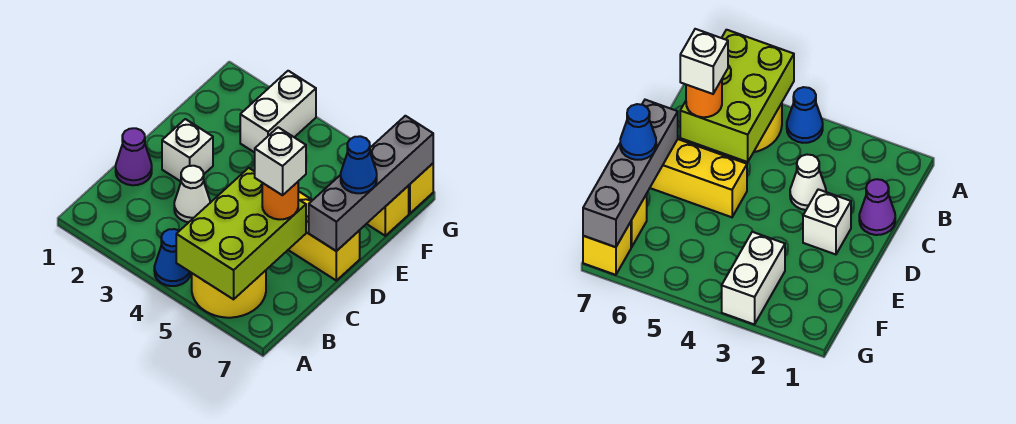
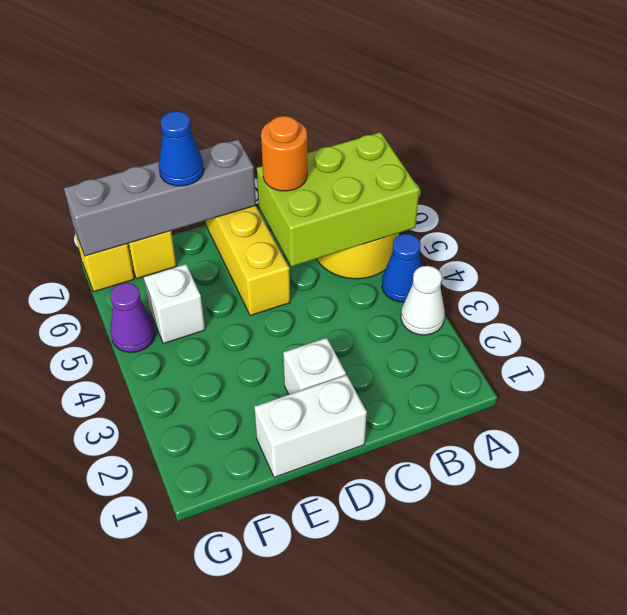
purple 1x1 cone [116,128,152,185] -> purple 1x1 cone moved to [110,283,156,352]
white 1x1 cone [174,166,210,222] -> white 1x1 cone moved to [401,266,445,335]
white 1x1 brick [255,127,306,195] -> white 1x1 brick moved to [144,264,205,344]
white 1x2 brick [240,71,316,153] -> white 1x2 brick moved to [254,375,367,477]

